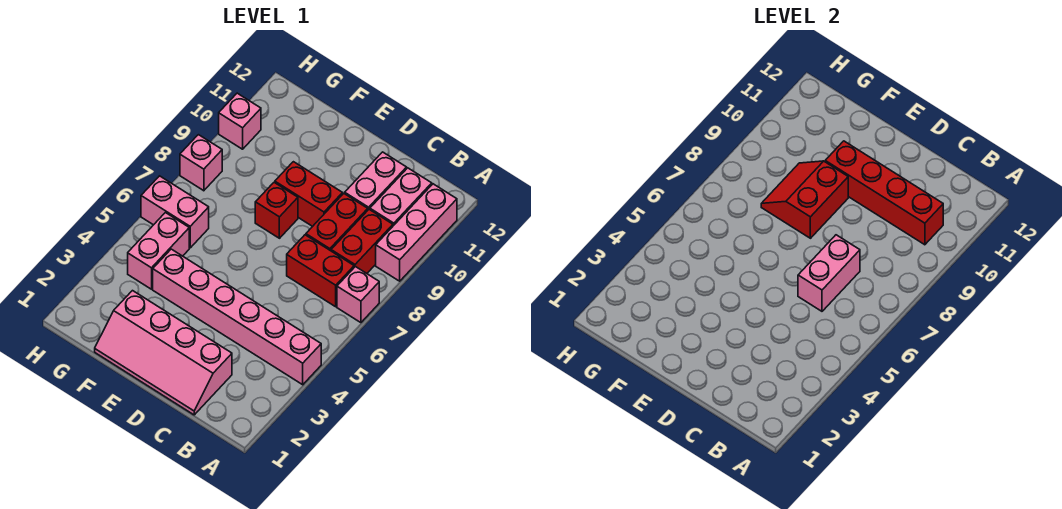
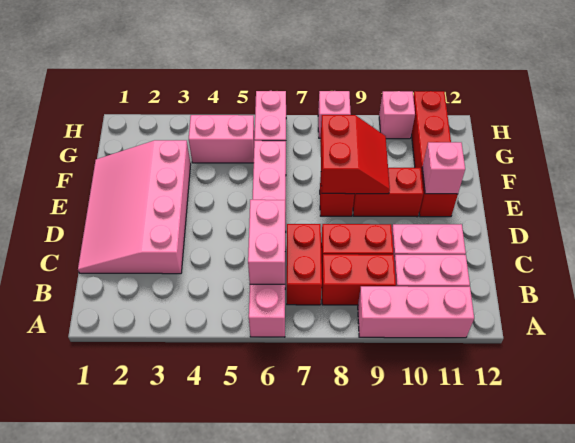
pink 1x6 brick [153,249,321,385] -> pink 1x6 brick moved to [249,141,286,337]
pink 1x1 brick [337,267,379,323] -> pink 1x1 brick moved to [422,142,465,194]
red 1x4 brick [825,141,943,245] -> red 1x4 brick moved to [411,91,458,217]
pink 2x4 slope [95,291,232,415] -> pink 3x4 slope [78,140,191,274]
pink 1x2 brick [798,235,860,311] -> pink 1x2 brick turned to [248,200,285,284]
red 1x2 brick [275,162,343,226] -> red 1x2 brick turned to [353,168,423,217]
red 2x2 slope [761,161,848,238] -> red 2x2 slope turned to [320,115,390,194]

